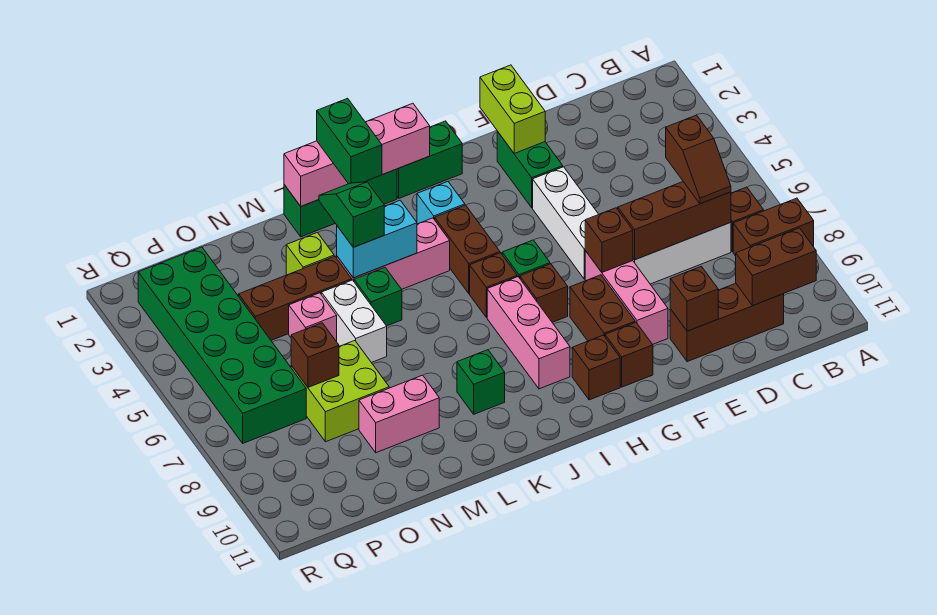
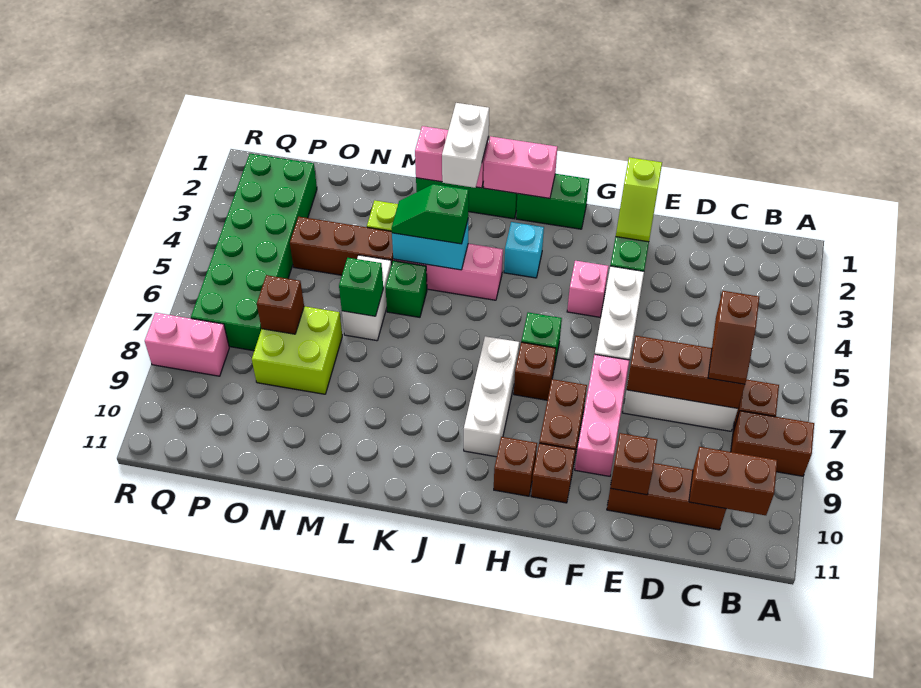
lime 1x2 brick [480,65,545,153] -> lime 1x2 slope [616,157,662,242]
brown 1x1 brick [585,208,633,272] -> none
brown 1x2 brick [435,205,500,294] -> none
brown 1x1 brick [470,253,517,317] -> none
pink 1x3 brick [487,277,570,389] -> white 1x3 brick [464,336,519,457]
green 1x2 brick [317,98,382,184] -> white 1x2 brick [442,103,489,188]
green 1x1 brick [457,350,505,414] -> green 1x1 brick moved to [339,258,383,316]
green 1x2 slope [319,182,384,247] -> green 1x2 slope turned to [391,184,469,244]
pink 1x2 brick [359,375,439,453] -> pink 1x2 brick moved to [145,313,229,376]
pink 1x1 brick [289,293,337,342] -> pink 1x1 brick moved to [567,261,609,317]

